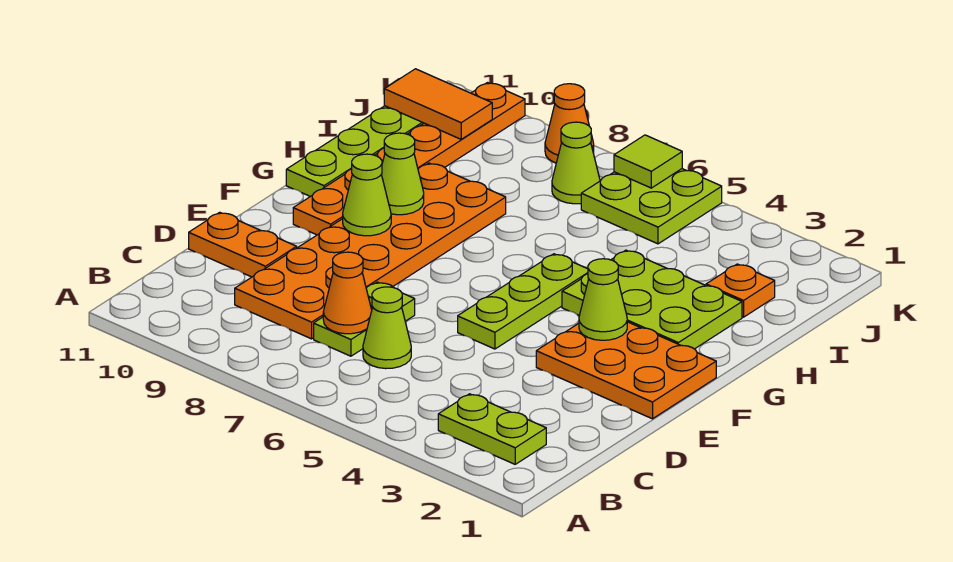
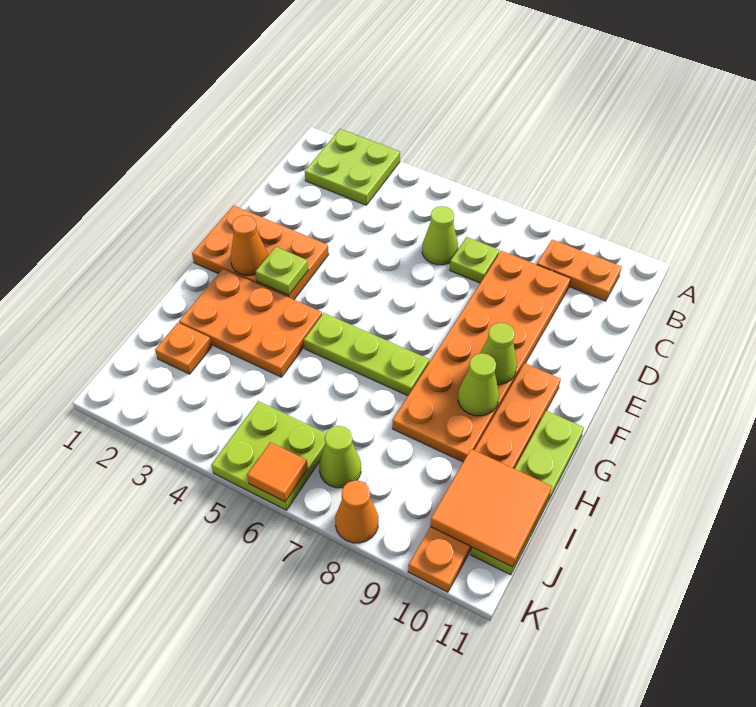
lime 1x2 plate [438,394,546,464] -> lime 2x2 plate [305,129,400,205]
lime 1x2 plate [314,282,415,356] -> lime 1x1 plate [450,237,499,283]
orange 1x1 cone [323,252,372,334] -> orange 1x1 cone moved to [230,215,268,275]
orange 1x2 plate [189,212,297,277] -> orange 1x2 plate moved to [537,240,622,301]
lime 1x3 plate [458,254,588,349] -> lime 1x3 plate turned to [304,313,429,396]
lime 1x1 cone [579,259,627,340] -> lime 1x1 plate [256,247,308,295]
lime 2x3 plate [562,250,742,349] -> orange 2x3 plate [179,269,322,377]
orange 1x2 tile [384,69,492,139] -> orange 2x2 tile [430,449,552,567]
lime 1x1 tile [614,135,682,188] -> orange 1x1 tile [247,442,308,502]

